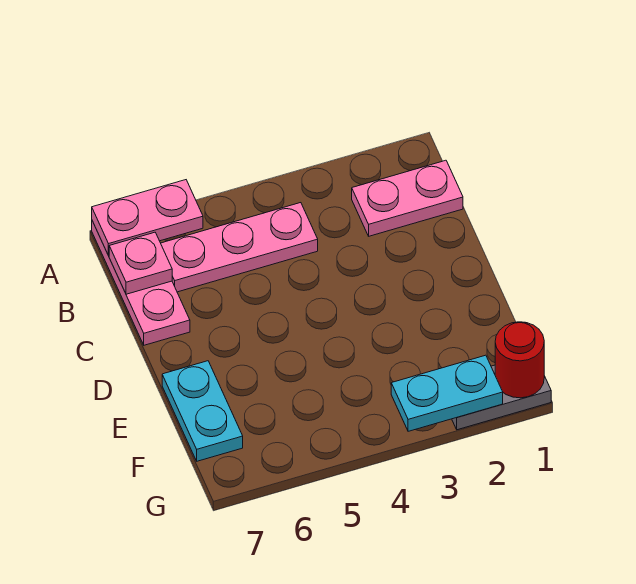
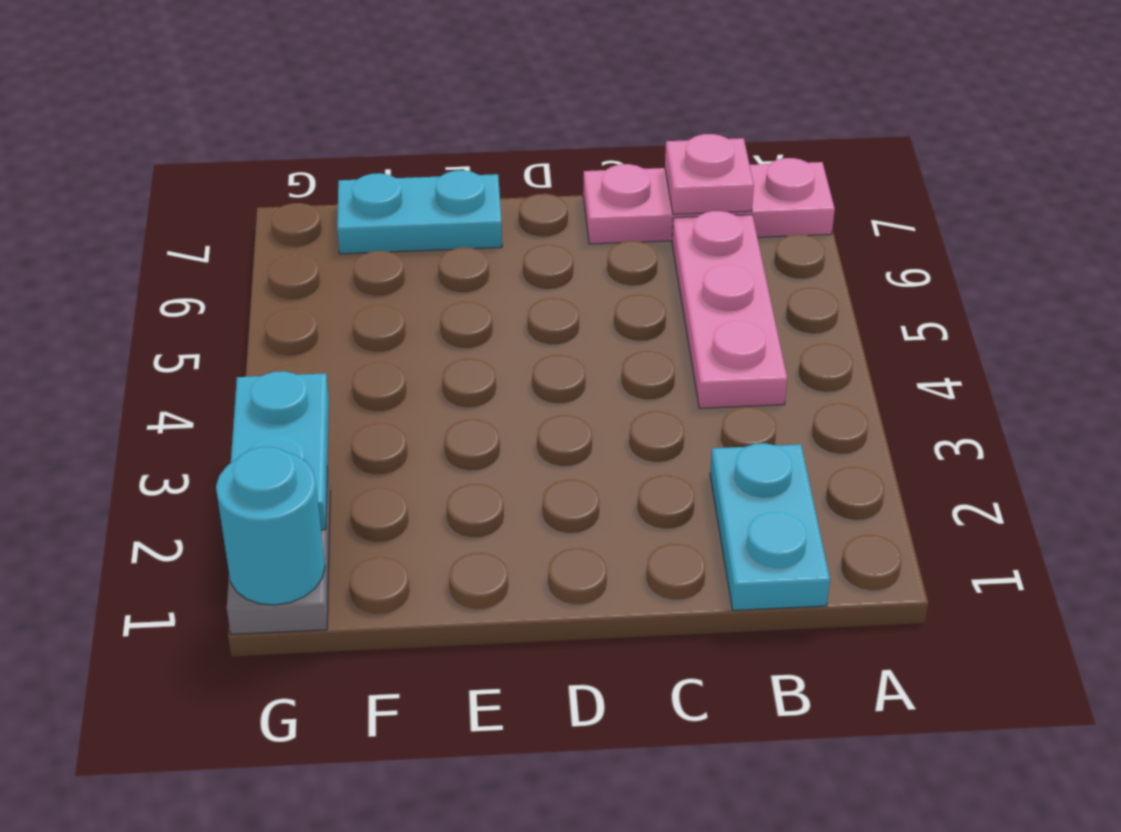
pink 1x2 plate [92,180,203,256] -> none
pink 1x2 plate [352,160,463,236] -> cyan 1x2 plate [710,443,830,610]
red 1x1 round brick [495,322,544,398] -> cyan 1x1 round brick [216,447,325,605]

